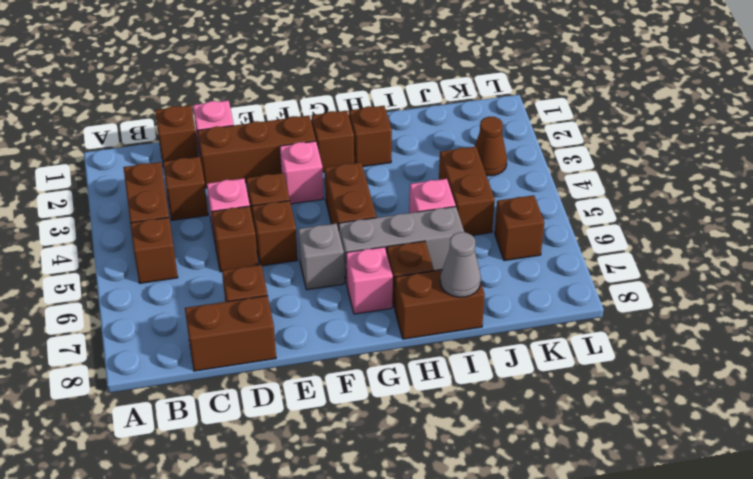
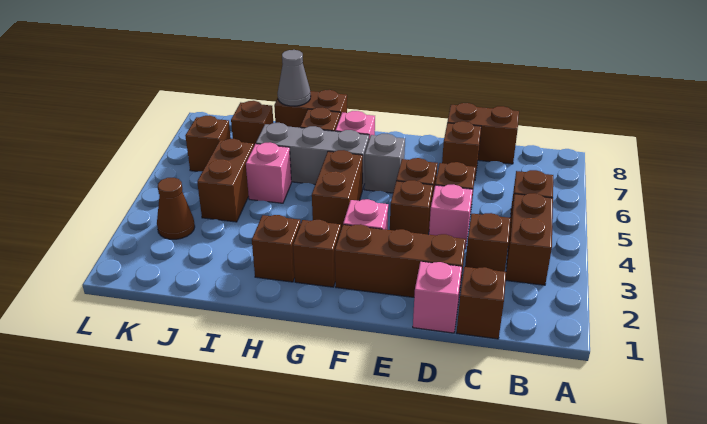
none -> brown 1x1 brick [231,101,273,146]

